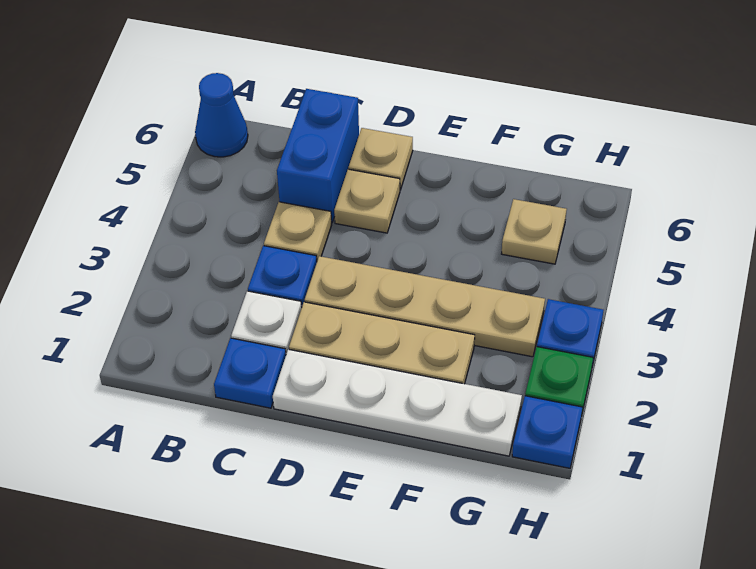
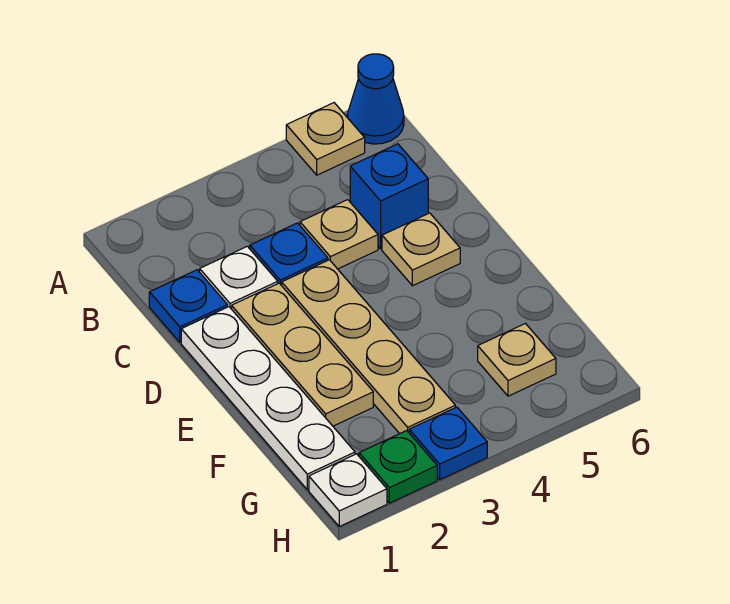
blue 1x2 brick [277,89,359,222] -> blue 1x1 brick [350,144,428,249]
tan 1x1 plate [348,128,413,190] -> tan 1x1 plate moved to [286,103,365,175]
blue 1x1 plate [512,396,582,468] -> white 1x1 plate [309,454,387,526]

